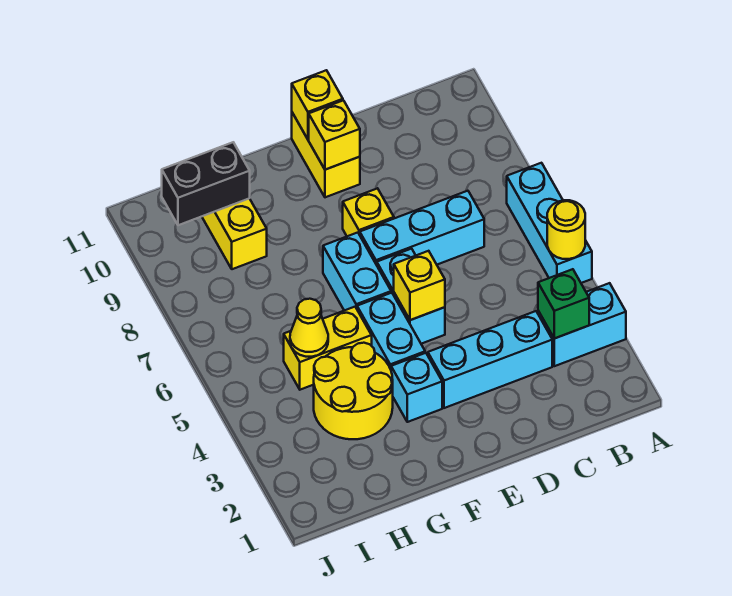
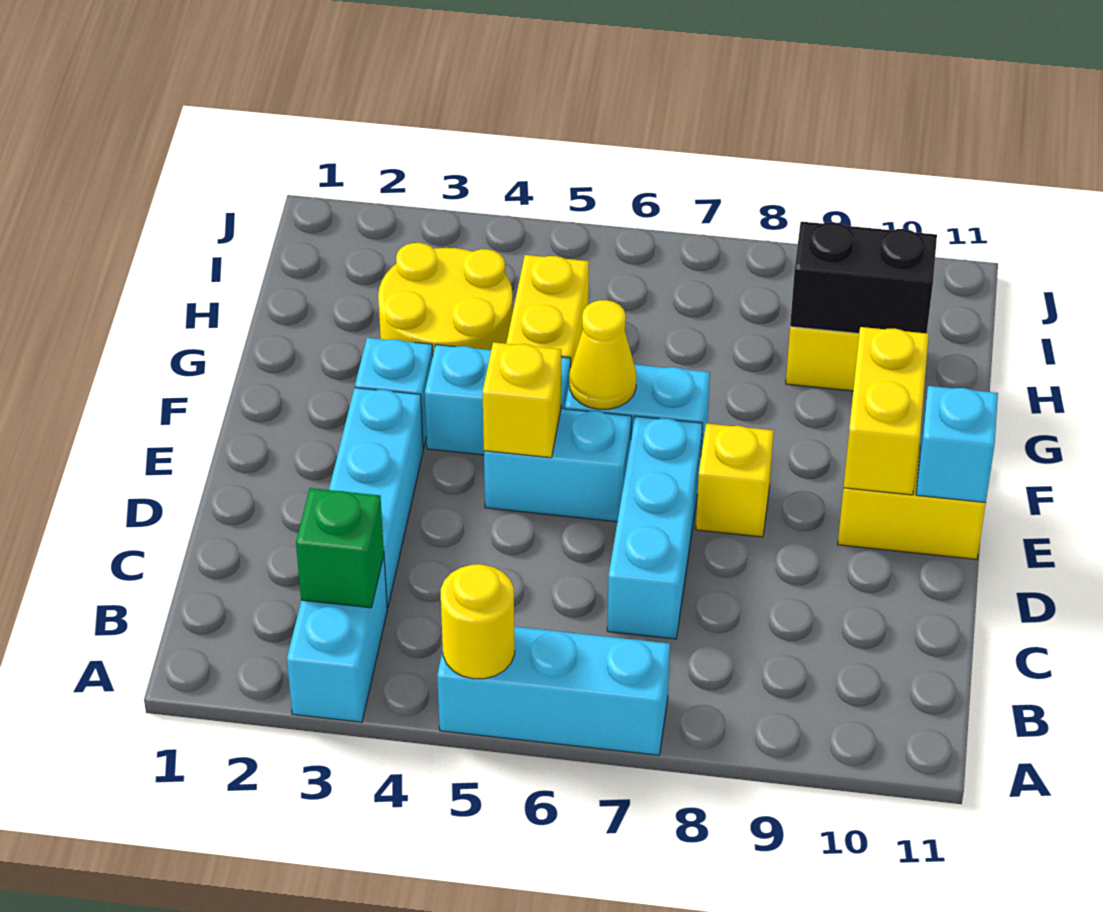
yellow 1x1 brick [309,100,360,170] -> yellow 1x2 brick [843,327,929,495]
yellow 1x1 brick [292,70,343,139] -> cyan 1x1 brick [916,386,998,503]
yellow 1x1 cone [290,299,328,357] -> yellow 1x1 cone moved to [569,300,636,409]
black 1x2 brick [162,142,250,225] -> black 1x2 brick turned to [790,222,937,333]

